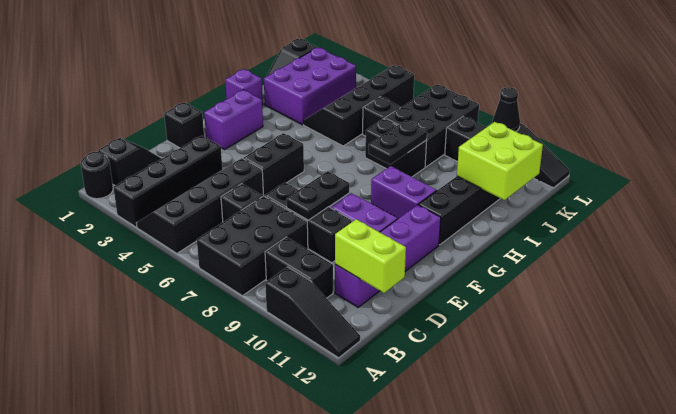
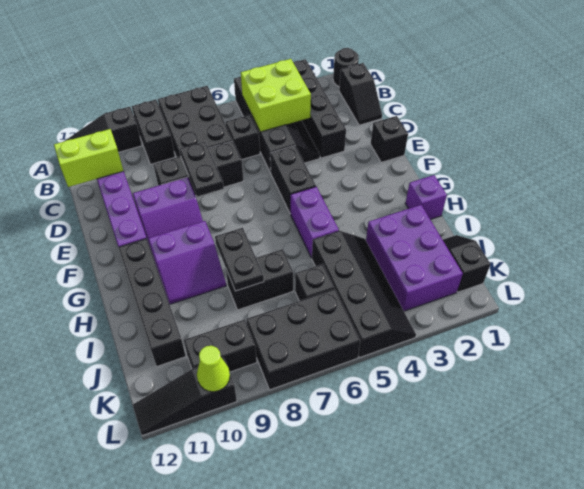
black 1x2 brick [265,237,333,298] -> black 1x2 brick turned to [132,100,175,164]
purple 1x2 brick [204,90,263,149] -> purple 1x2 brick moved to [291,187,339,258]
lime 2x2 brick [457,122,543,200] -> lime 2x2 brick moved to [241,59,311,132]
black 2x3 brick [384,85,479,167] -> black 2x3 brick turned to [246,289,361,390]
black 1x1 cone [493,87,520,131] -> lime 1x1 cone [197,346,230,392]

